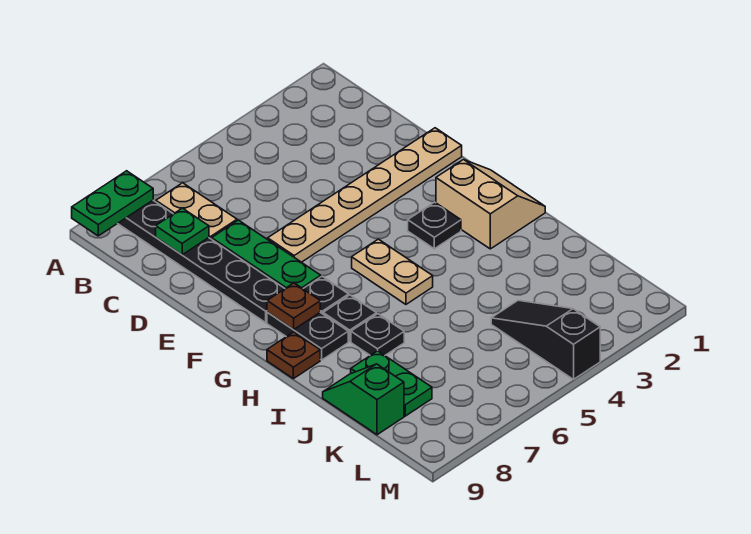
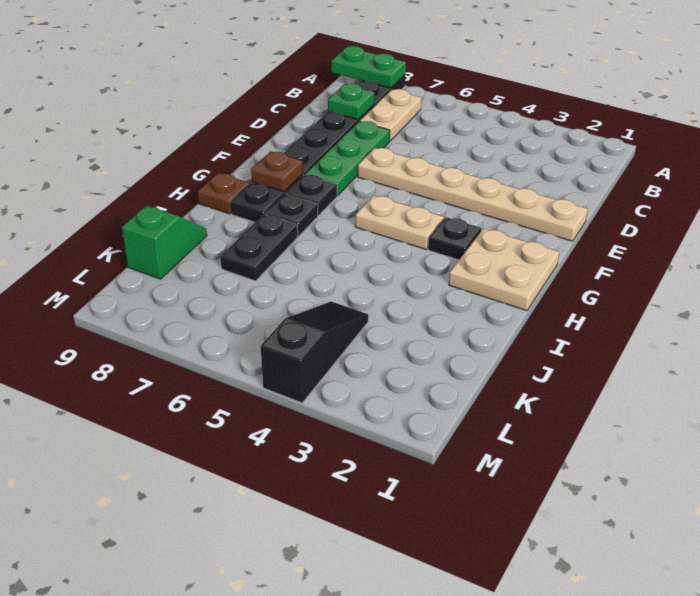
tan 2x2 slope [436,160,545,249] -> tan 2x2 plate [449,229,559,311]
tan 1x2 plate [352,239,433,304] -> tan 1x2 plate turned to [355,195,444,250]
black 1x1 plate [351,314,404,355] -> black 1x2 plate [220,214,298,281]
green 1x2 plate [351,351,432,416] -> none

